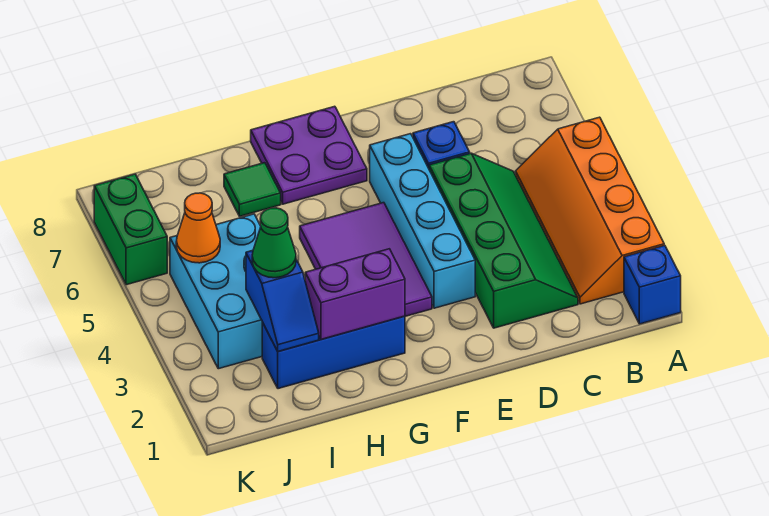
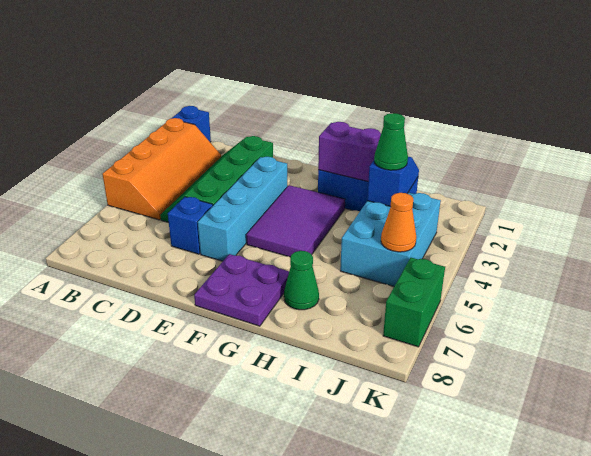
green 1x1 tile [224,163,281,216] -> green 1x1 cone [284,251,319,310]

